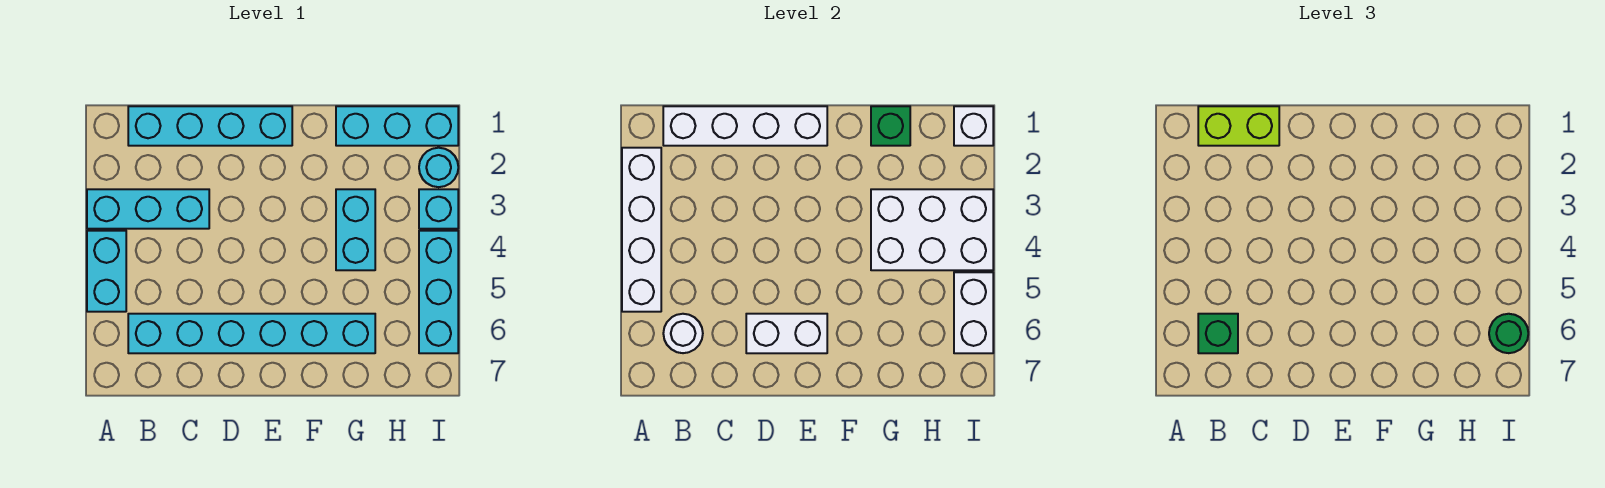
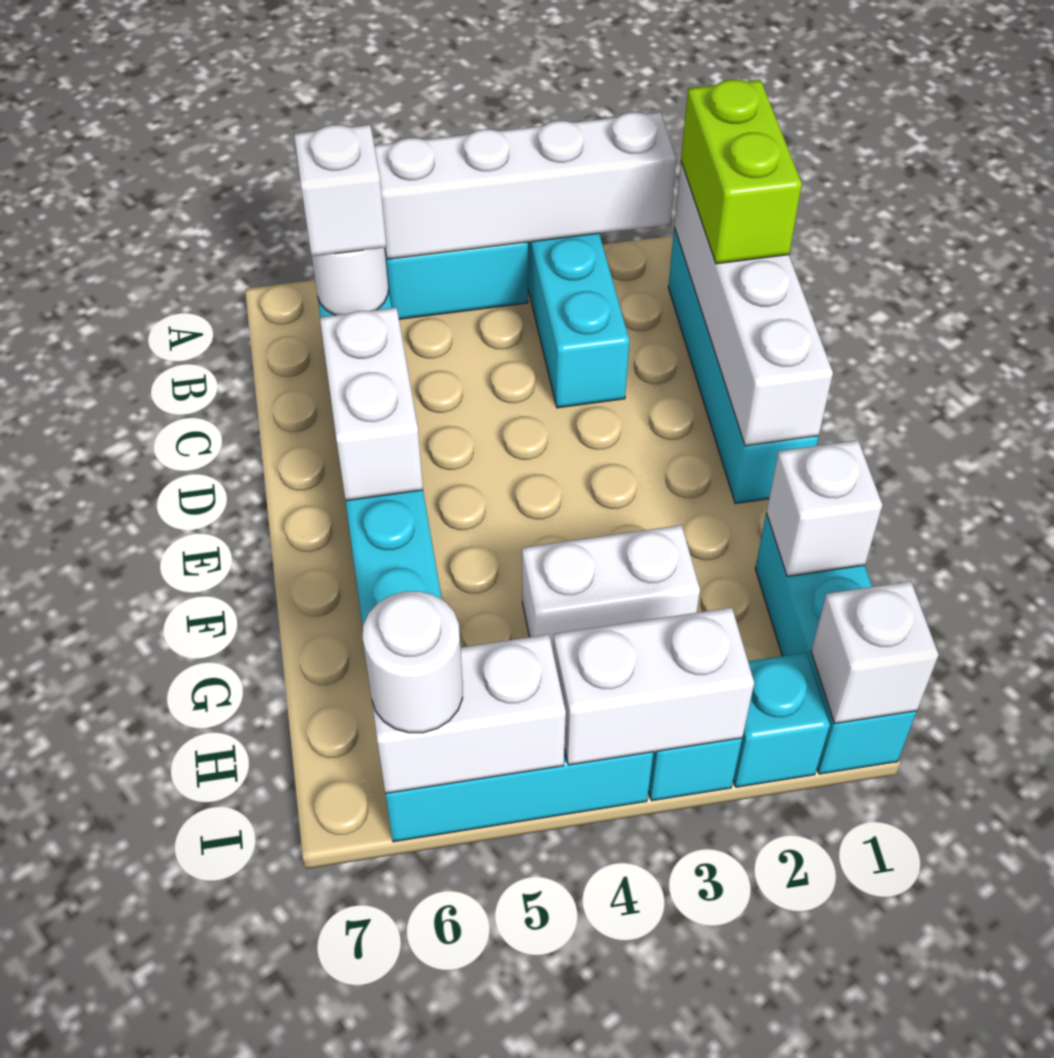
green 1x1 brick [1198,314,1238,353] -> white 1x1 brick [294,125,386,256]
green 1x1 brick [871,106,910,146] -> white 1x1 brick [766,440,882,576]
cyan 1x2 brick [336,189,375,270] -> white 1x2 brick [522,525,700,650]
white 2x3 brick [871,189,993,270] -> white 1x2 brick [553,608,754,765]
cyan 1x1 round brick [419,148,458,187] -> cyan 1x1 brick [733,653,830,787]
green 1x1 round brick [1489,314,1528,353] -> white 1x1 round brick [362,591,463,733]

